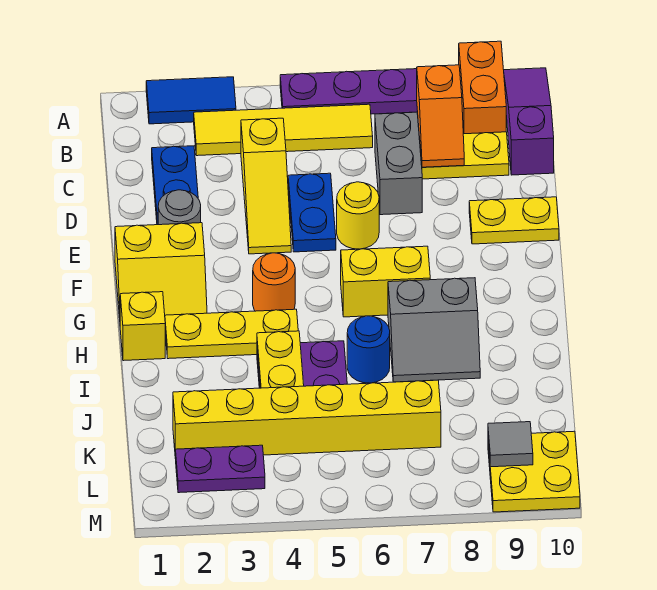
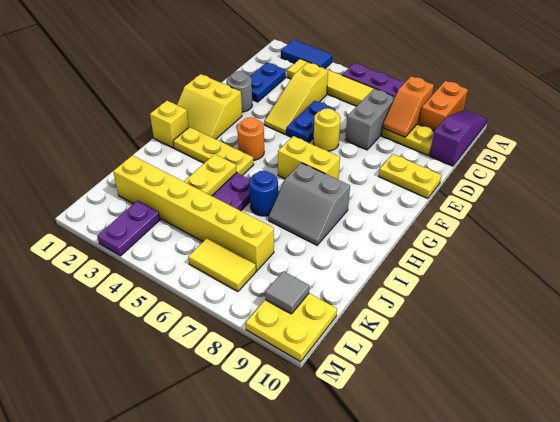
purple 1x2 plate [176,445,265,493] -> purple 1x2 plate turned to [97,201,160,256]
none -> yellow 1x2 tile [188,238,256,292]

